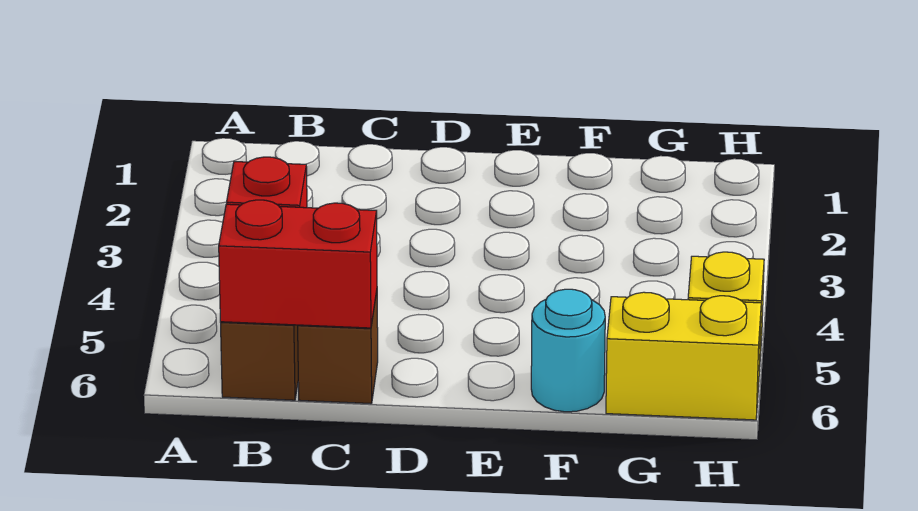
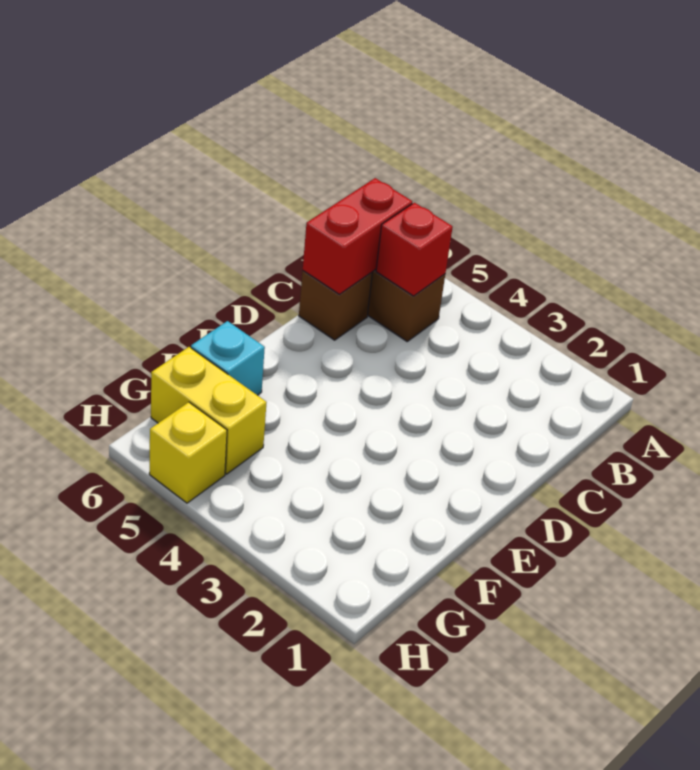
cyan 1x1 round brick [531,289,605,412] -> cyan 1x1 brick [191,321,265,395]
yellow 1x2 brick [606,292,761,420] -> yellow 1x2 brick turned to [151,347,267,474]

